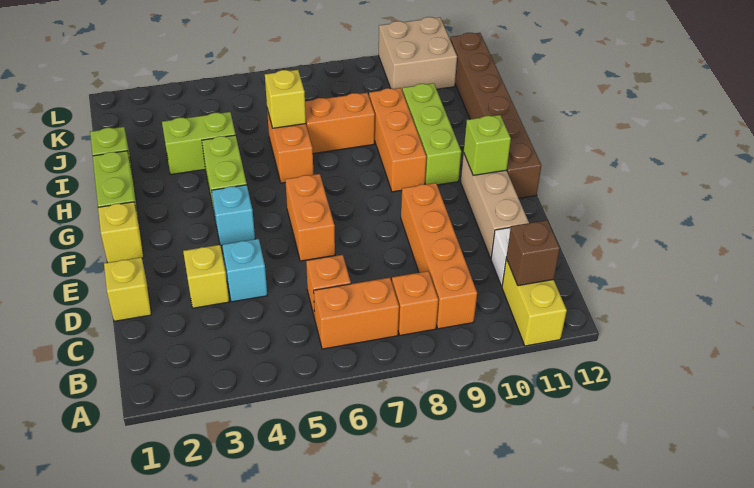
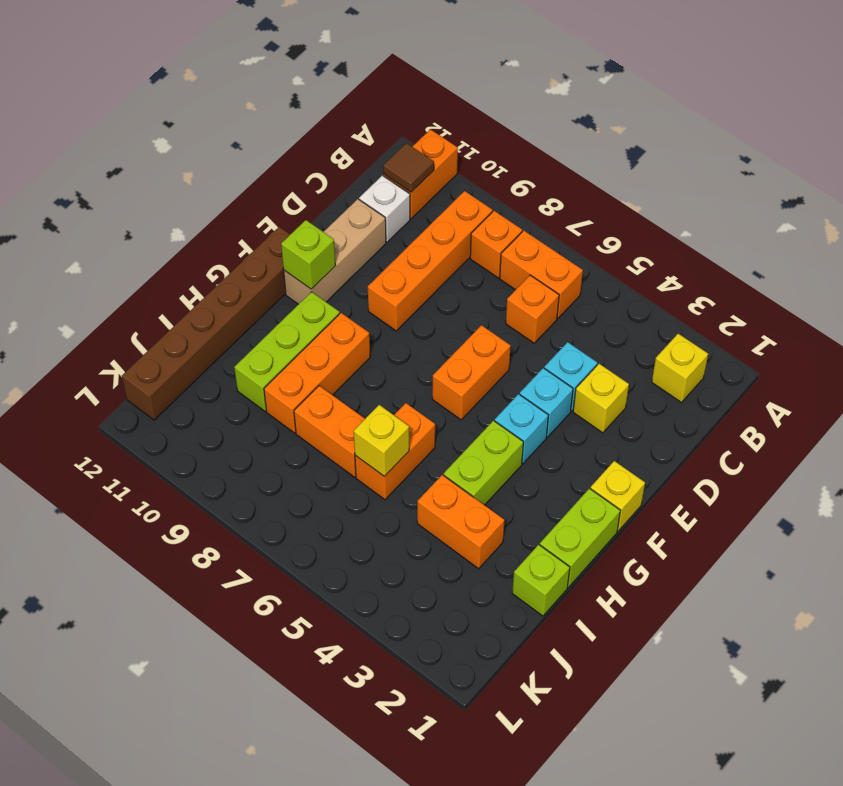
yellow 1x2 brick [502,259,567,346] -> orange 1x2 brick [384,129,458,219]
brown 1x1 brick [506,220,560,286] -> brown 1x1 tile [383,143,434,192]
yellow 1x1 brick [104,257,151,321] -> yellow 1x1 brick moved to [652,334,708,402]
none -> cyan 1x1 brick [520,368,573,437]
lime 1x2 brick [162,112,236,175] -> orange 1x2 brick [417,475,505,569]
tan 2x2 brick [379,17,457,89] -> none

